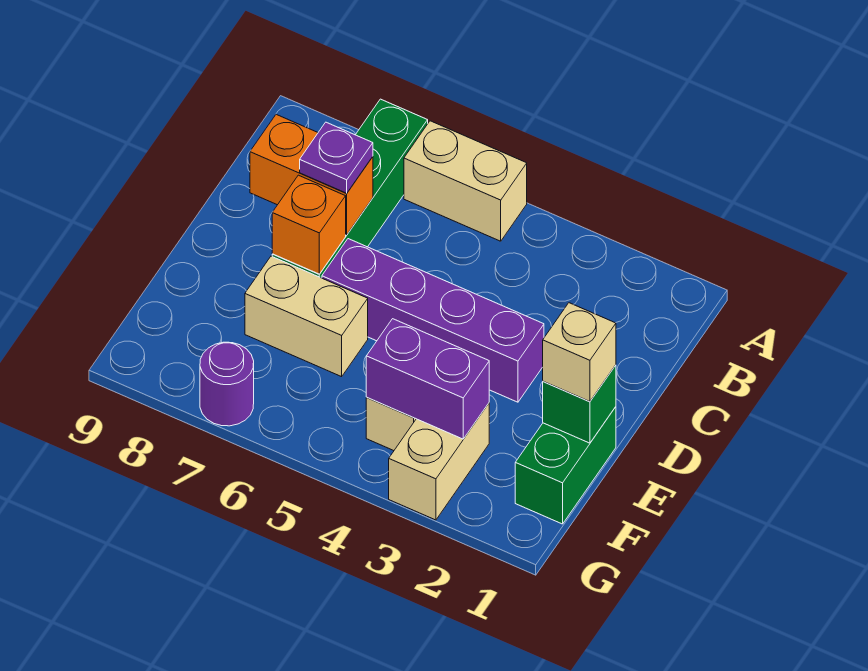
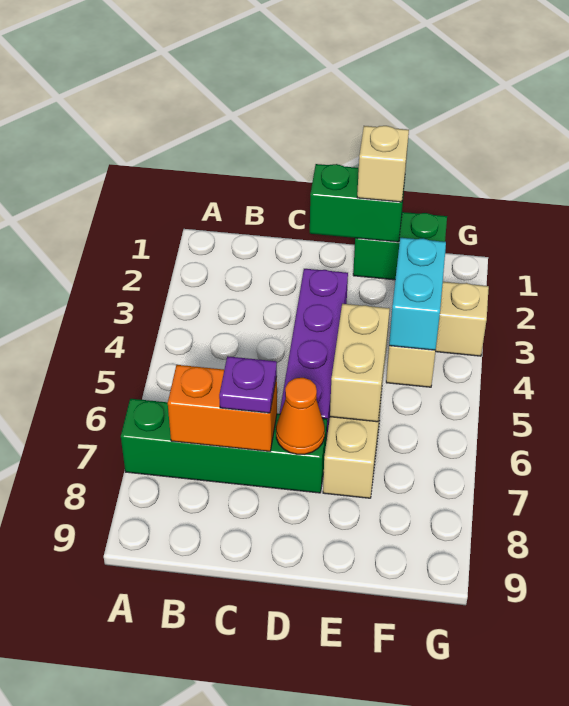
tan 1x2 brick [404,121,527,241] -> tan 1x2 brick moved to [330,304,390,422]
orange 1x2 brick [250,115,373,235] -> orange 1x2 brick turned to [168,365,277,451]
orange 1x1 brick [272,175,346,274] -> orange 1x1 cone [276,378,325,454]
green 1x1 brick [543,365,616,443] -> green 1x2 brick [310,164,405,242]
purple 1x2 brick [366,319,489,439] -> cyan 1x2 brick [389,238,446,350]
purple 1x1 round brick [200,342,254,426] -> none

